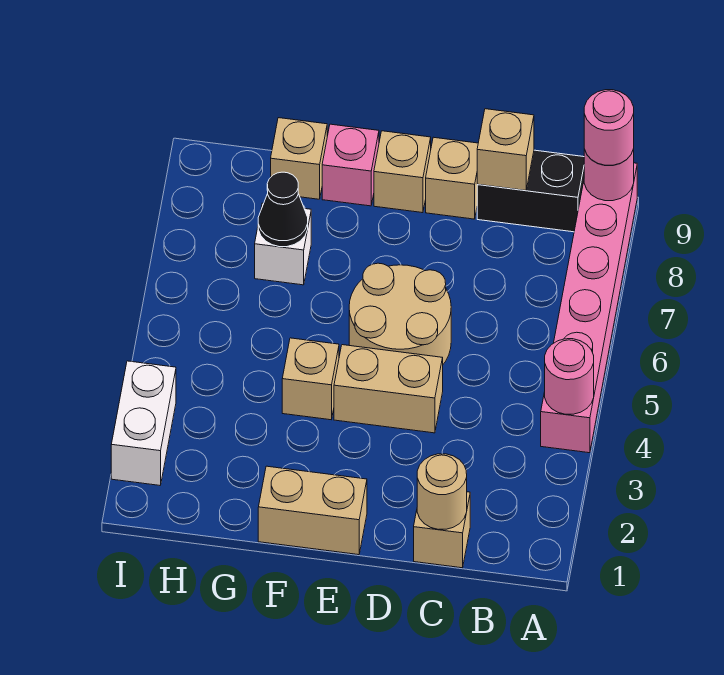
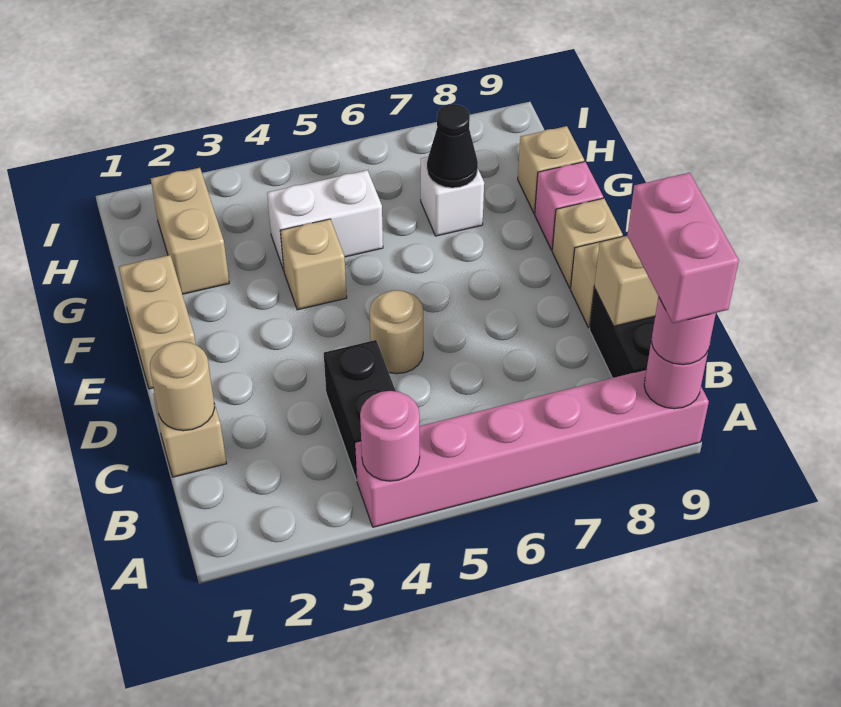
none -> pink 1x2 brick [627,173,739,323]
none -> black 1x2 brick [324,340,395,480]
tan 1x2 brick [334,345,443,433] -> tan 1x2 brick moved to [151,168,229,294]
tan 2x2 round brick [349,263,451,364] -> tan 1x1 round brick [370,290,423,374]
white 1x2 brick [111,361,176,485] -> white 1x2 brick moved to [267,170,383,270]

